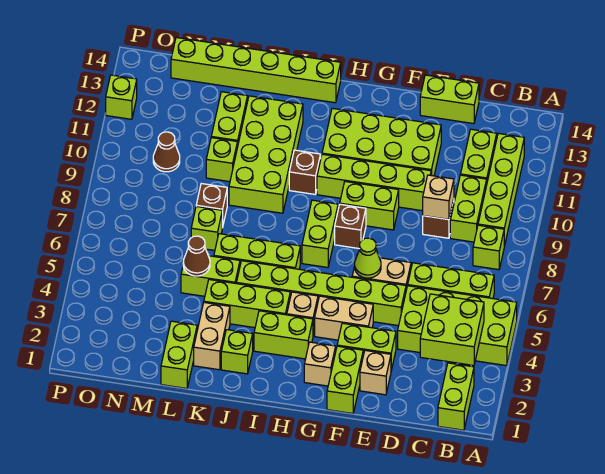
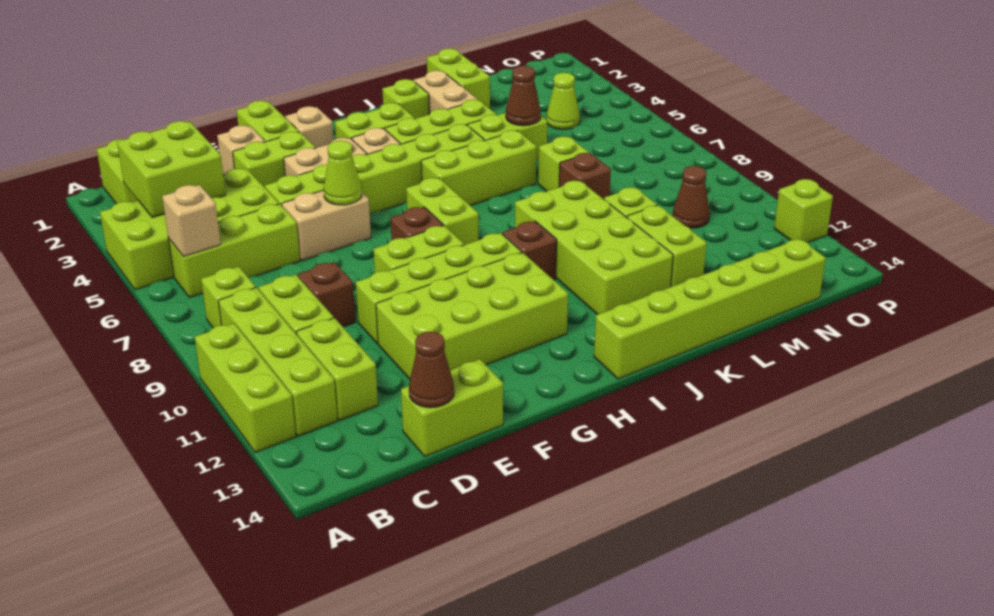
none -> lime 1x3 brick [195,323,296,453]
tan 1x1 brick [423,175,454,219] -> tan 1x1 brick moved to [162,185,221,256]
none -> brown 1x1 cone [409,332,454,408]
none -> lime 1x1 cone [546,73,580,130]

